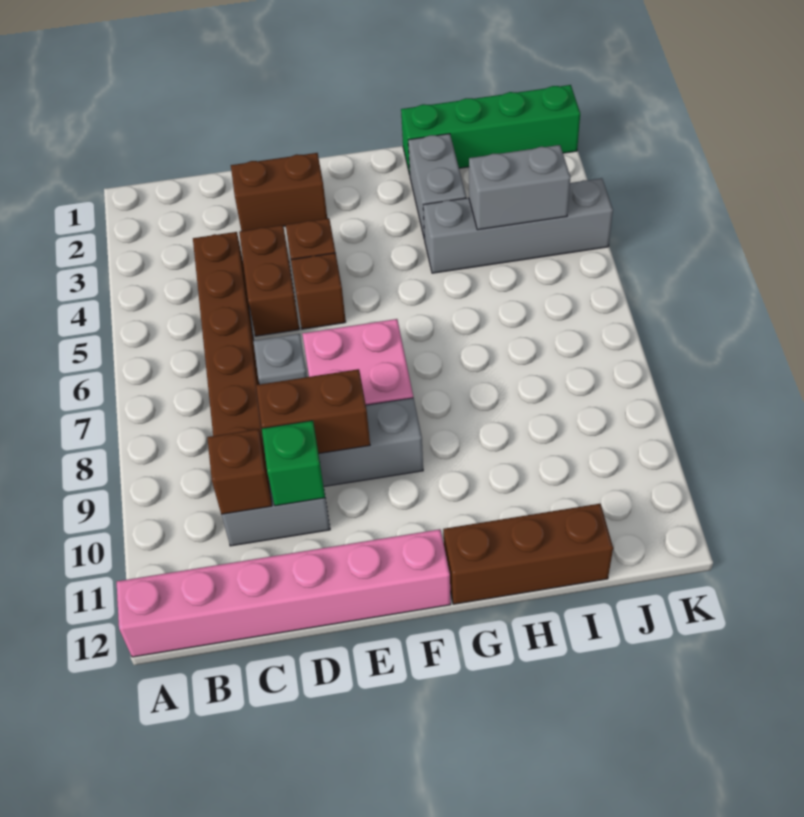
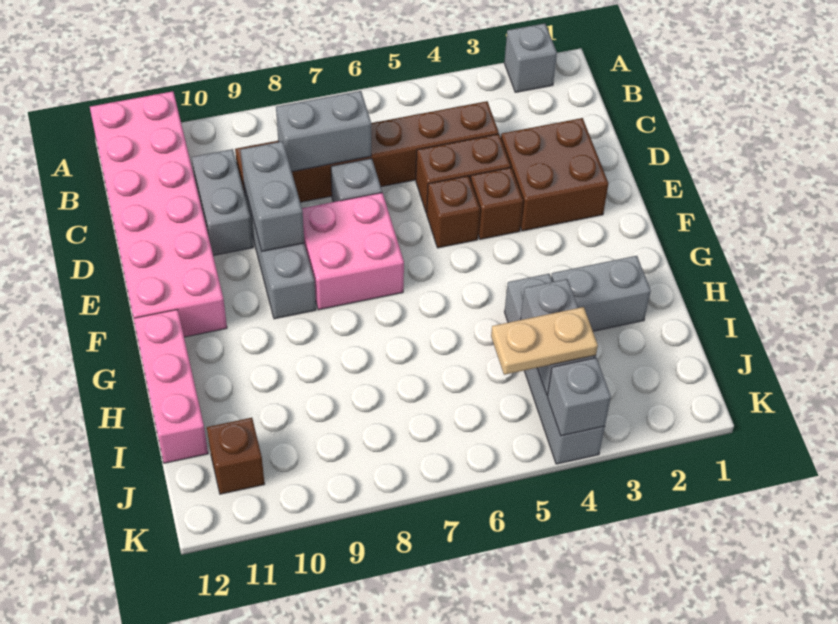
none -> grey 1x1 brick [504,23,557,92]
pink 1x6 brick [117,529,451,657] -> pink 2x6 brick [90,91,227,337]
none -> grey 1x2 brick [276,91,371,171]
brown 1x1 brick [207,429,272,514] -> brown 1x1 brick moved to [207,418,265,494]
brown 1x2 brick [231,153,327,231] -> brown 2x2 brick [501,118,609,231]
brown 1x2 brick [256,369,370,454] -> grey 1x2 brick [241,141,304,251]
green 1x1 brick [262,421,325,506] -> none
brown 1x3 brick [443,504,613,604] -> pink 1x3 brick [134,309,208,463]
green 1x4 brick [401,85,580,175] -> none
none -> tan 1x2 plate [491,307,598,375]
none -> grey 1x1 brick [547,358,611,436]

